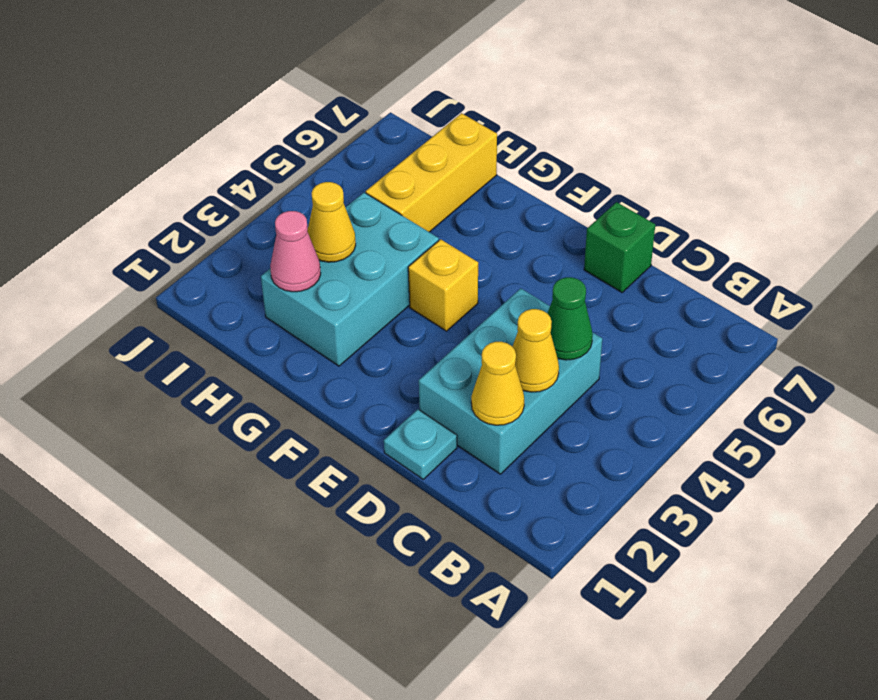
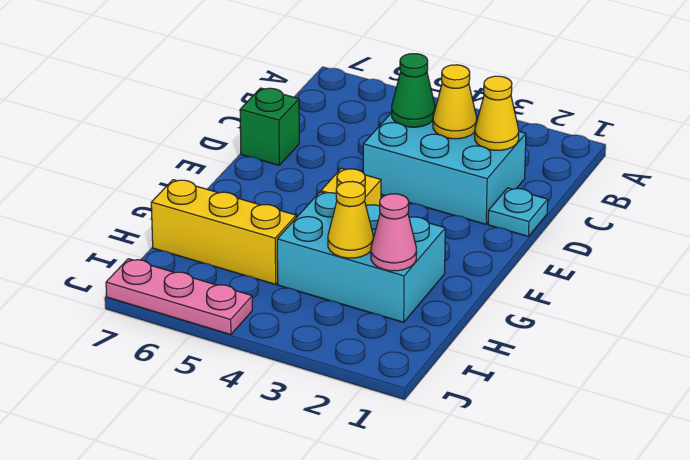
none -> pink 1x3 plate [106,259,252,335]

